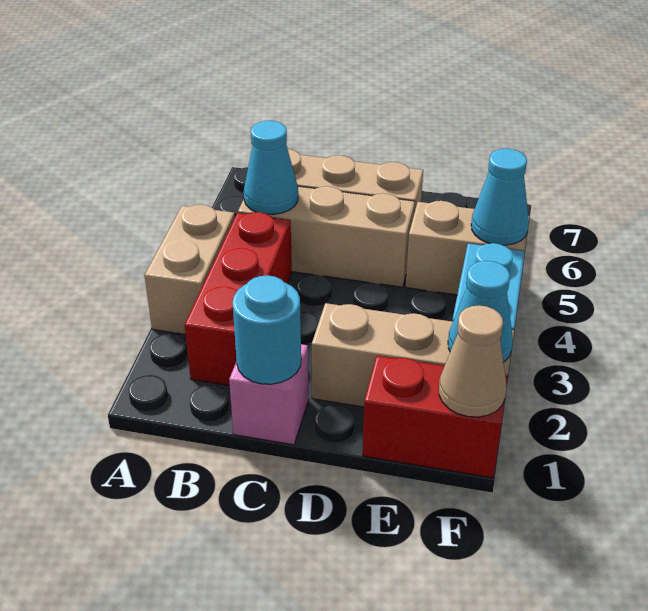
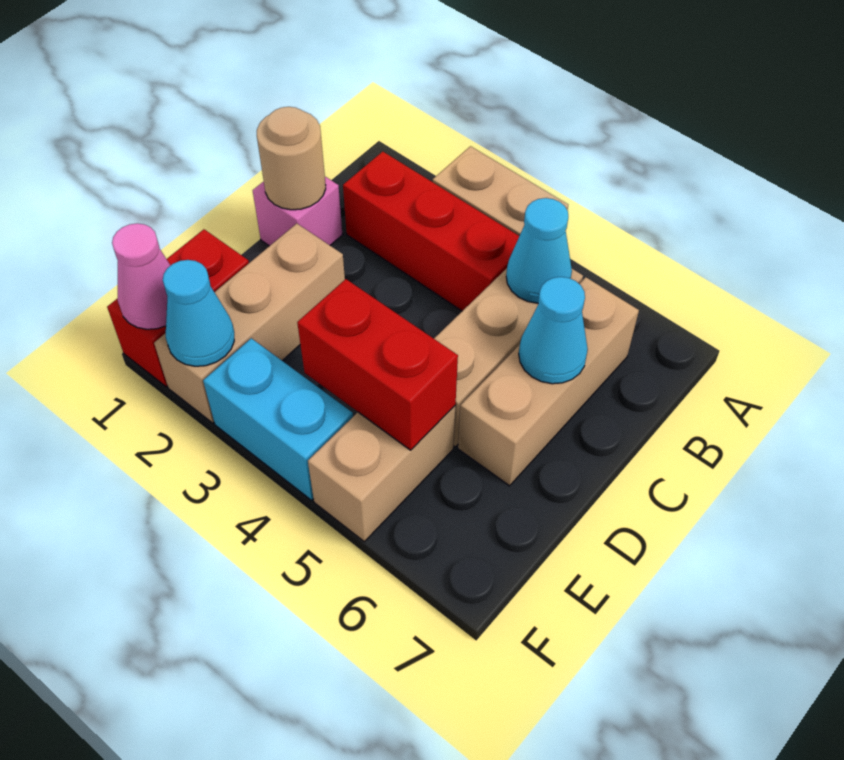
cyan 1x1 round brick [233,275,301,384] -> tan 1x1 round brick [257,107,326,210]
none -> red 1x2 brick [297,279,458,450]
tan 1x1 cone [439,305,507,417] -> pink 1x1 cone [112,223,171,329]
cyan 1x1 cone [471,149,529,245] -> cyan 1x1 cone moved to [519,277,588,384]

